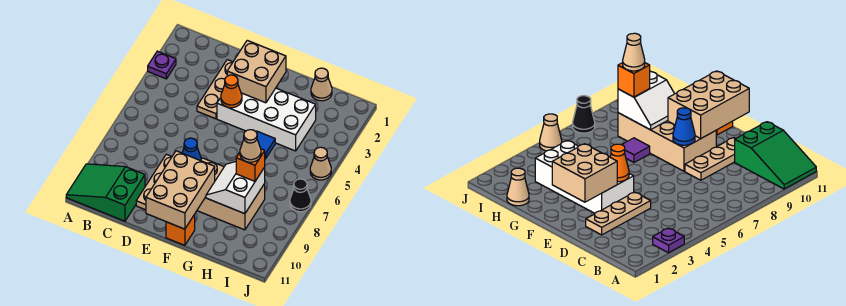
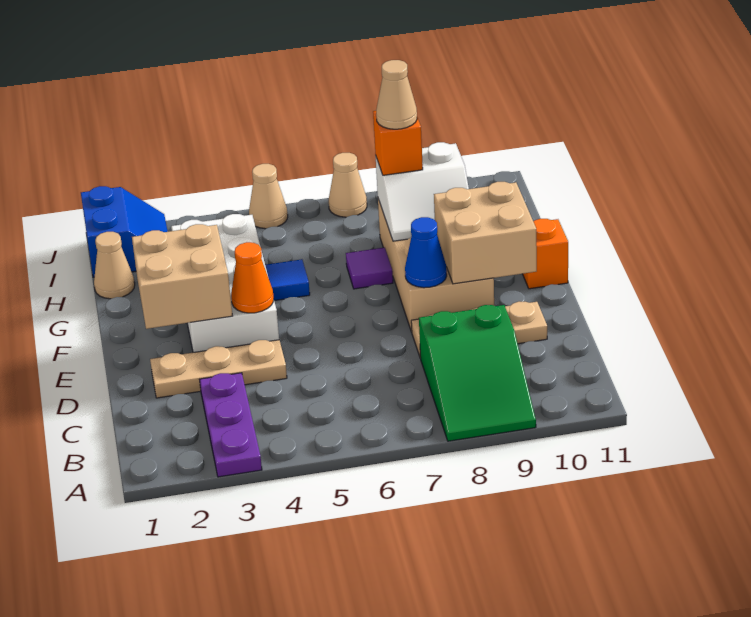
purple 1x1 plate [148,51,176,79] -> purple 1x3 plate [199,373,262,477]
green 2x3 slope [66,164,145,221] -> green 2x3 slope moved to [419,305,536,441]
tan 2x3 brick [146,151,215,229] -> tan 2x2 brick [434,182,537,284]
none -> blue 2x2 slope [81,186,168,277]
black 1x1 cone [290,179,311,212] -> tan 1x1 cone [329,153,367,217]

